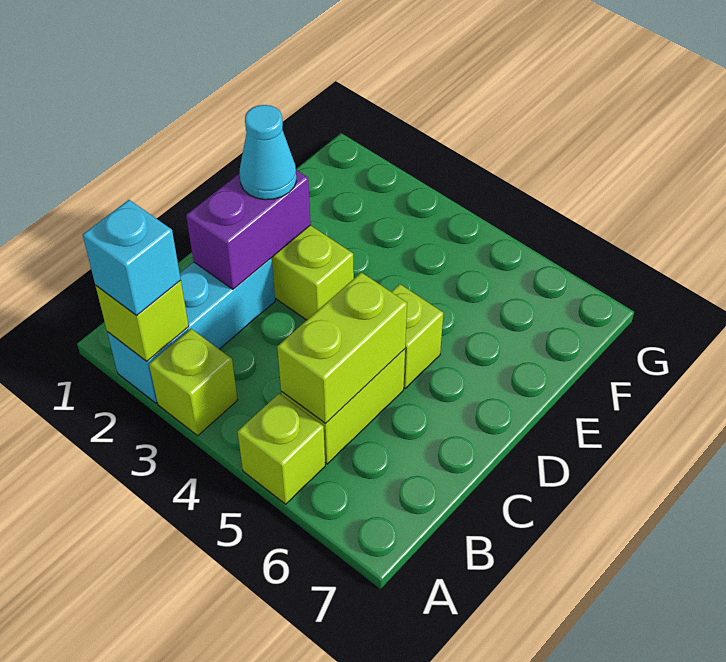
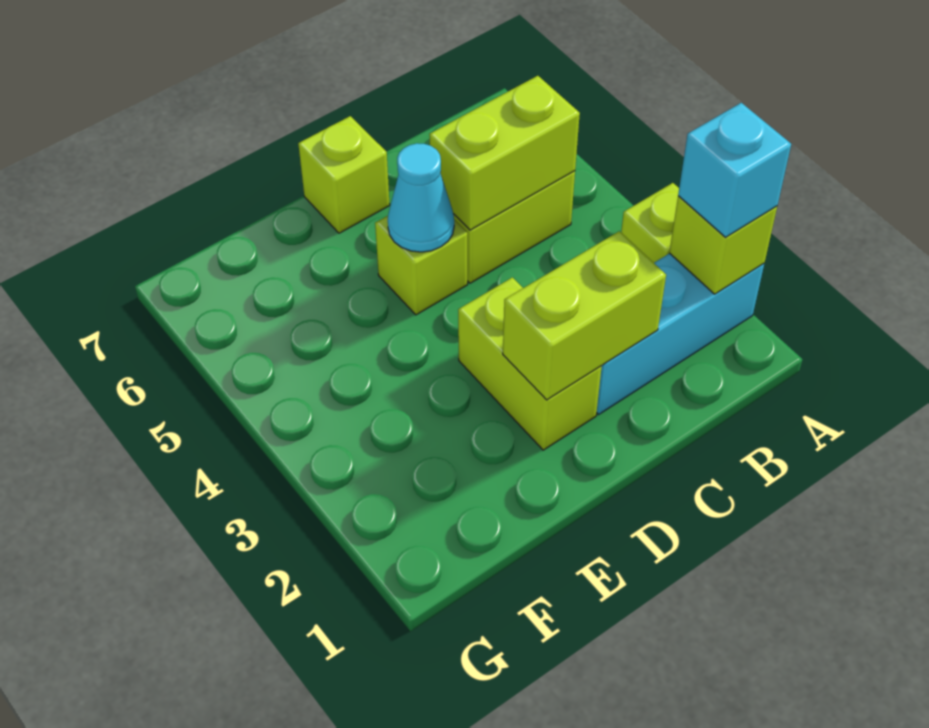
lime 1x1 brick [238,394,325,504] -> lime 1x1 brick moved to [298,116,390,233]
purple 1x2 brick [186,170,311,289] -> lime 1x2 brick [503,231,666,400]
cyan 1x1 cone [240,105,296,200] -> cyan 1x1 cone moved to [388,143,454,252]

